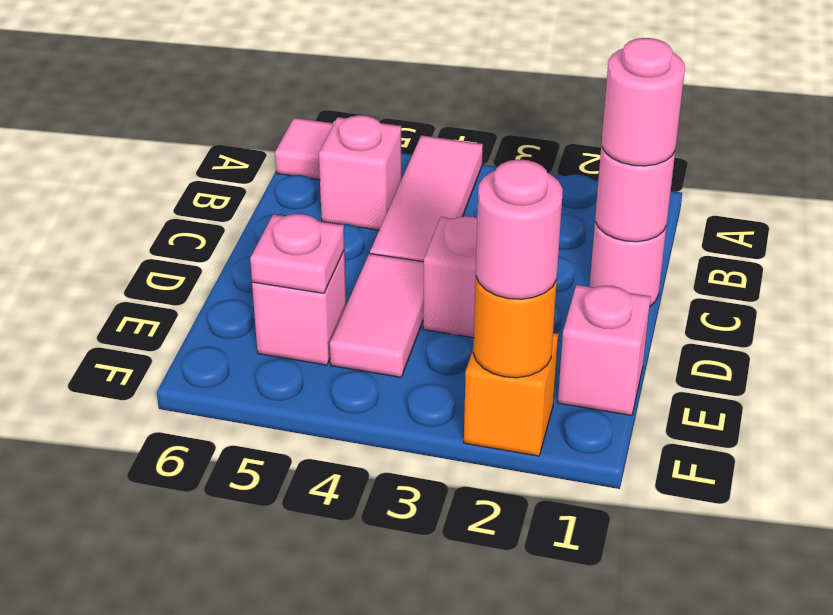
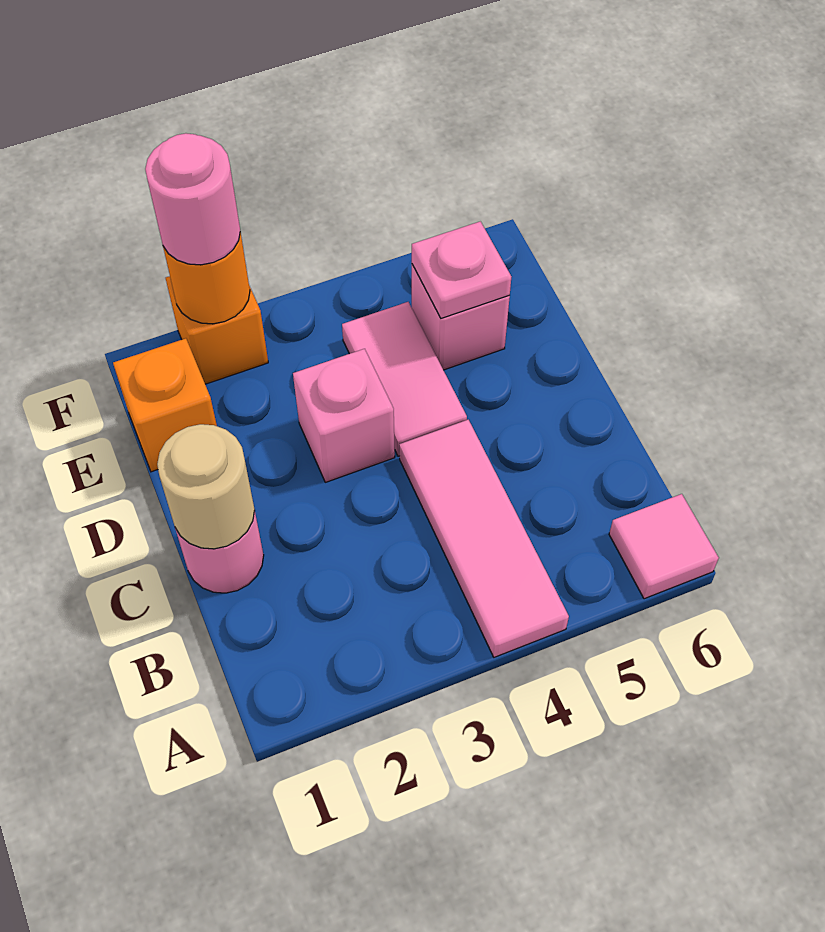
pink 1x1 brick [319,115,402,230] -> none
pink 1x1 round brick [595,143,675,242] -> tan 1x1 round brick [157,424,255,549]
pink 1x1 round brick [602,38,685,166] -> none
pink 1x1 brick [558,285,651,415] -> orange 1x1 brick [113,338,217,472]

